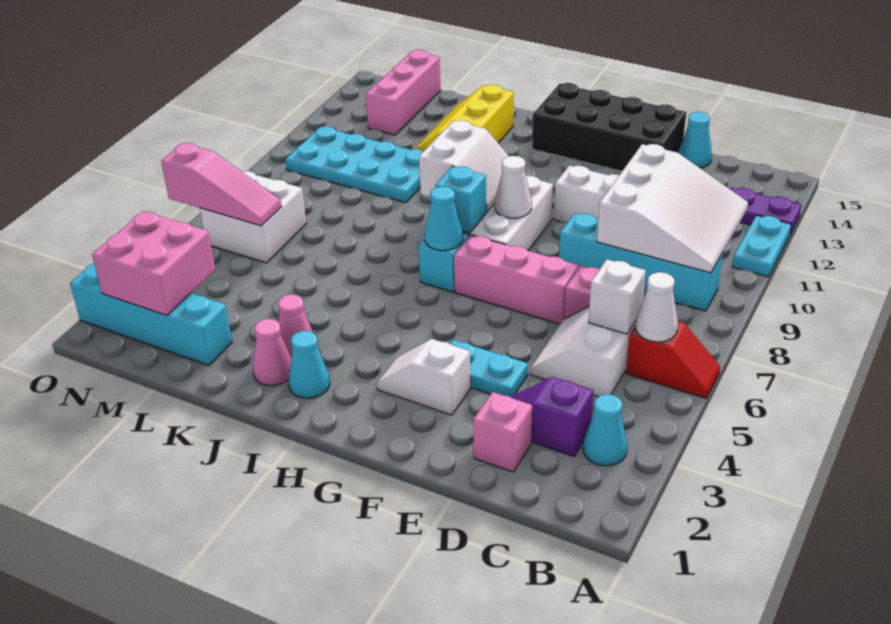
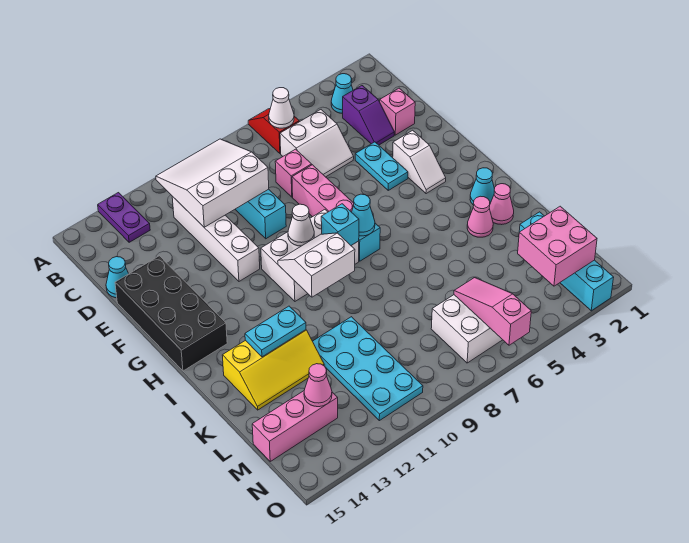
cyan 1x2 plate [732,215,792,277] -> cyan 1x2 plate moved to [245,306,306,357]
white 1x1 brick [589,260,646,334] -> none
none -> pink 1x1 cone [304,364,332,407]

